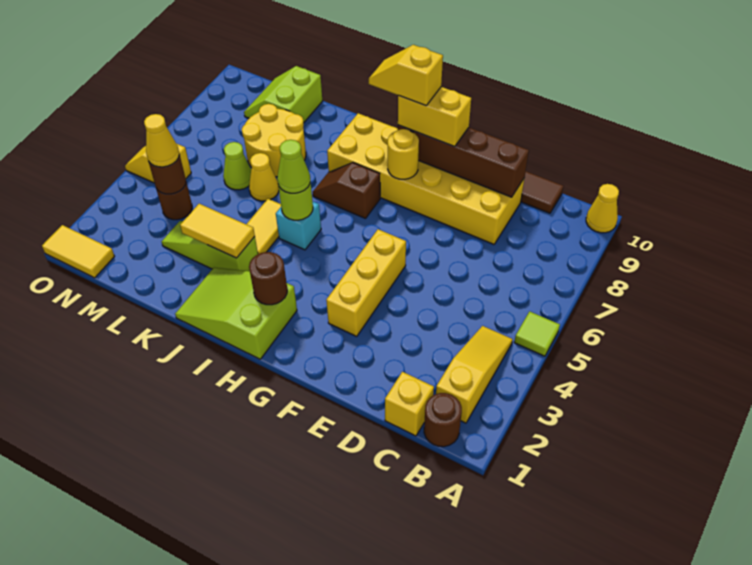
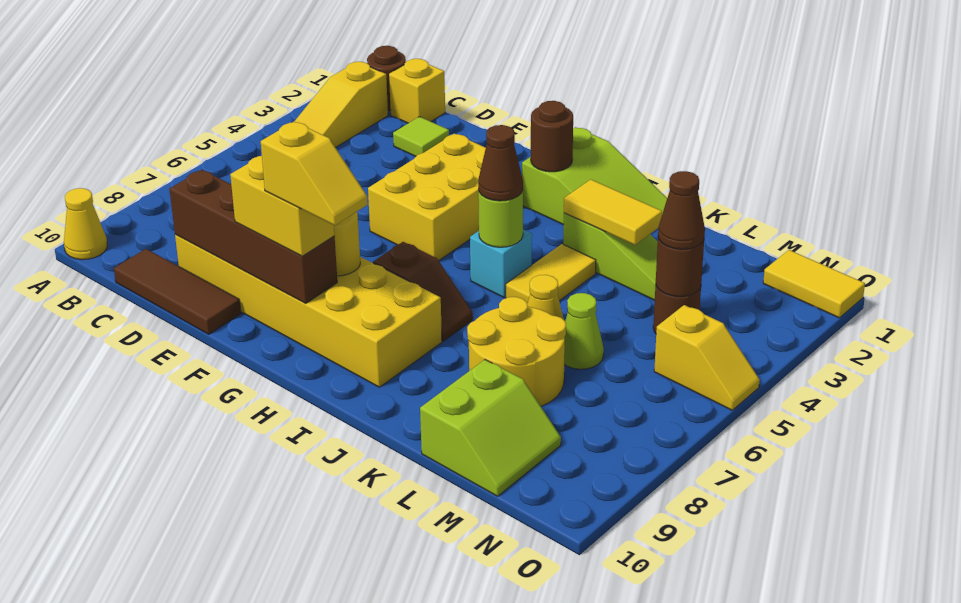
lime 1x1 tile [514,311,560,356] -> lime 1x1 tile moved to [393,117,449,156]
yellow 1x3 brick [326,229,406,336] -> yellow 2x3 brick [368,133,486,260]
lime 1x1 cone [277,140,310,193] -> brown 1x1 cone [478,125,523,201]
yellow 1x1 cone [144,114,179,167] -> brown 1x1 cone [658,171,705,250]

